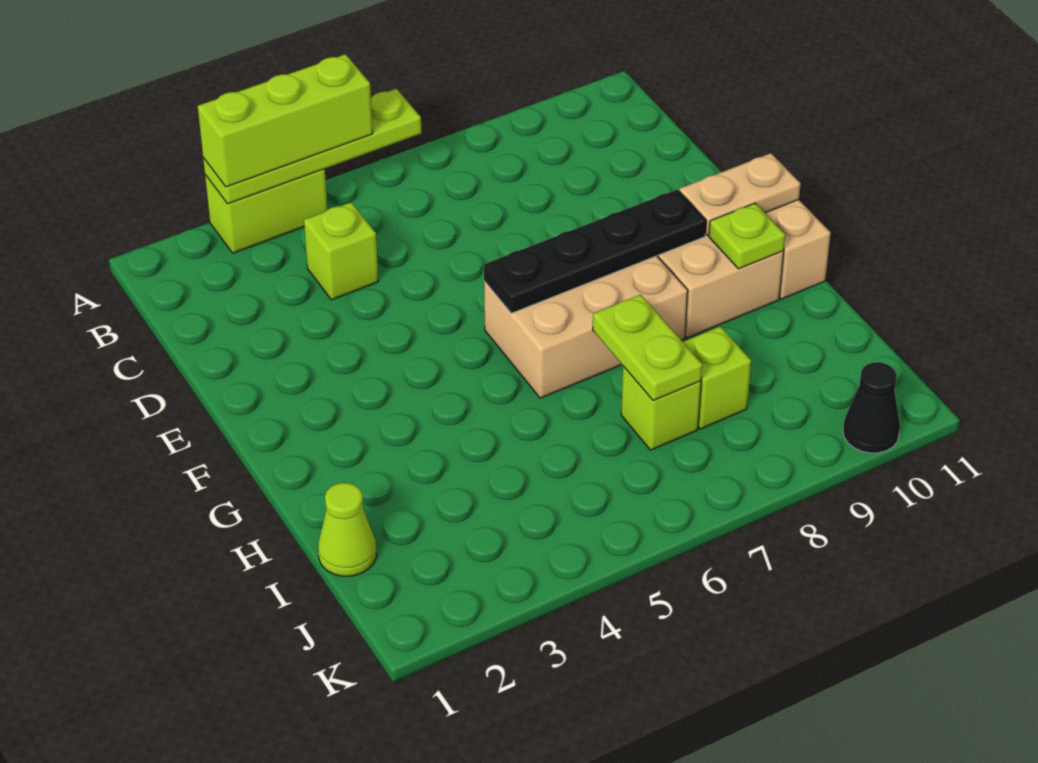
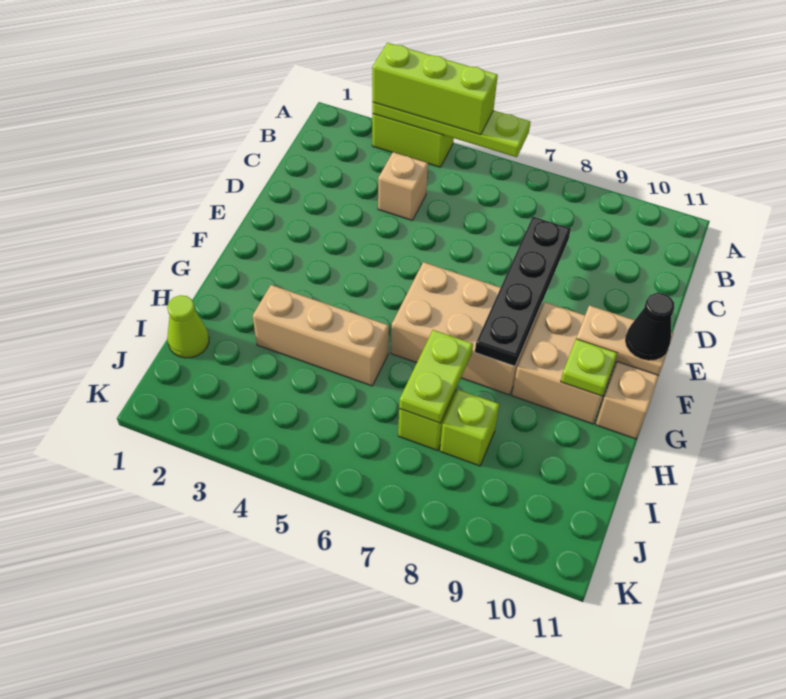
lime 1x1 brick [304,202,378,300] -> tan 1x1 brick [378,152,428,220]
black 1x4 plate [484,190,706,313] -> black 1x4 plate turned to [475,217,571,366]
none -> tan 1x3 brick [253,285,389,386]
black 1x1 cone [843,362,900,453] -> black 1x1 cone moved to [626,293,674,360]

